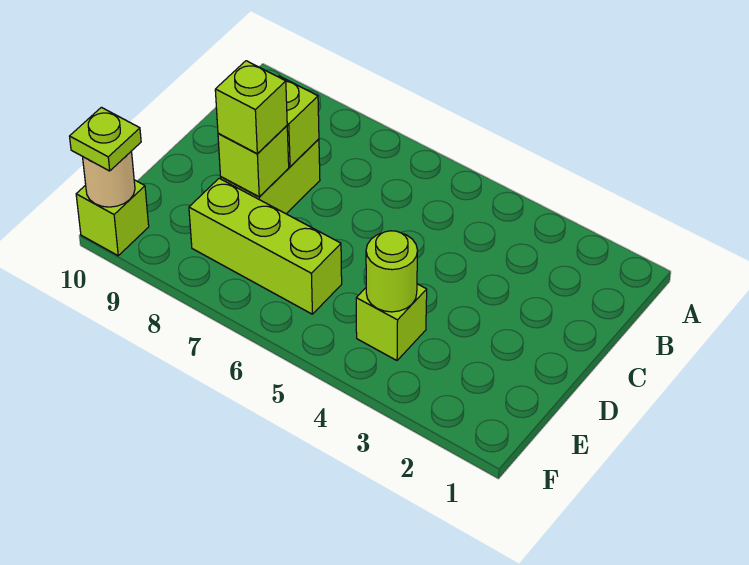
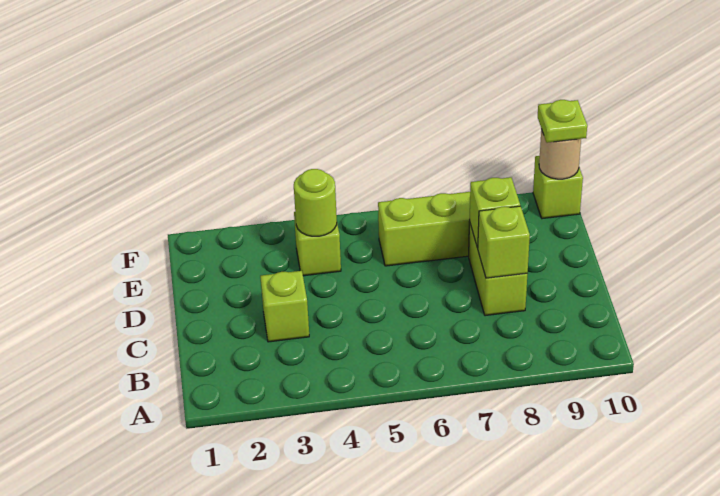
lime 1x1 brick [215,61,287,154] -> lime 1x1 brick moved to [260,271,309,342]

